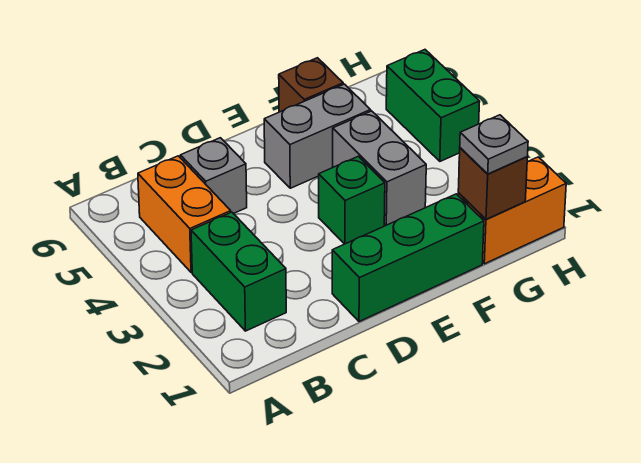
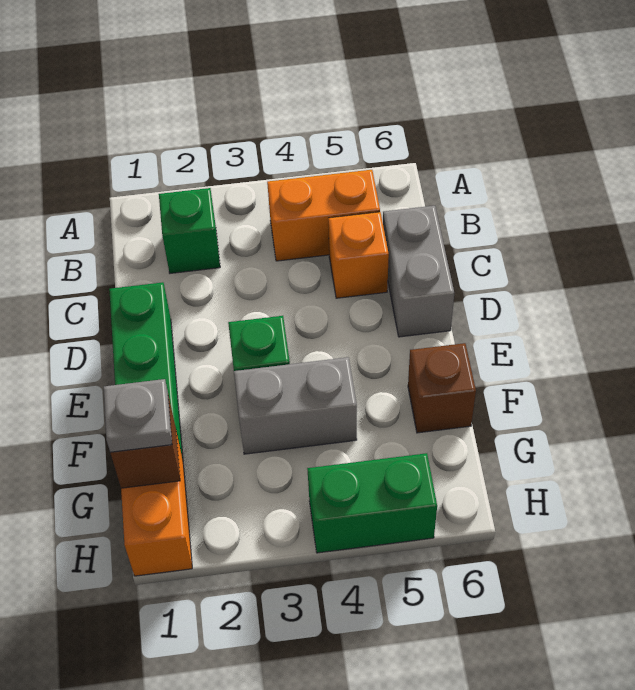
green 1x2 brick [191,212,286,331] -> green 1x1 brick [159,188,220,273]
grey 1x1 brick [180,138,247,214] -> orange 1x1 brick [328,212,389,298]
grey 1x2 brick [264,84,371,188] -> grey 1x2 brick moved to [383,206,454,337]

